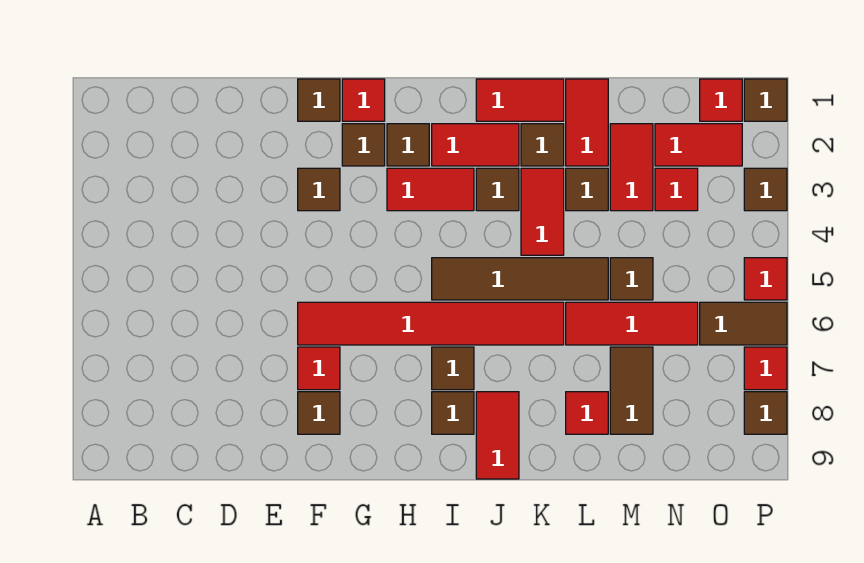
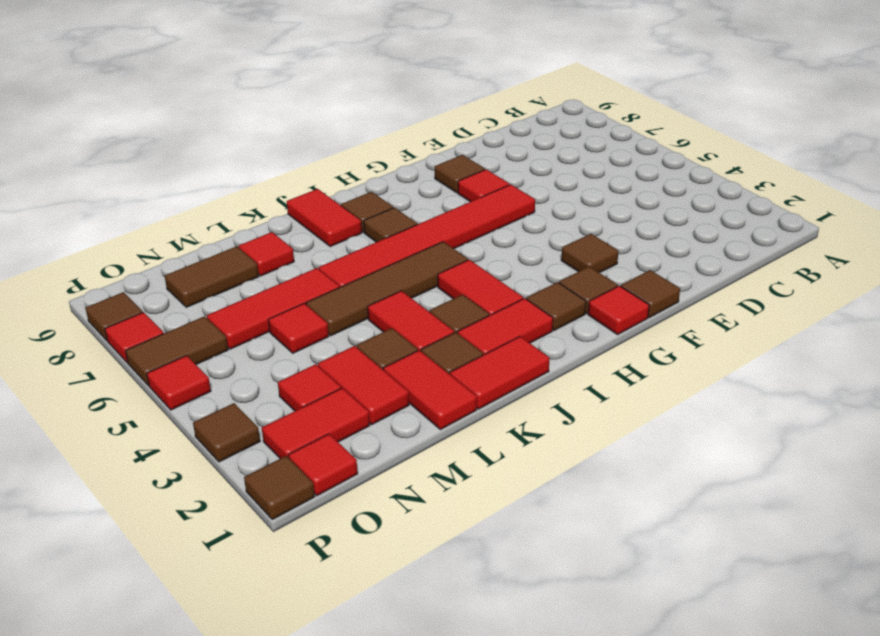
red 1x2 tile [387,168,474,211] -> red 1x2 tile turned to [438,260,523,315]
brown 1x1 tile [610,258,653,300] -> red 1x1 tile [268,303,329,353]
brown 1x2 tile [610,347,653,434] -> brown 1x2 tile turned to [165,246,259,307]

